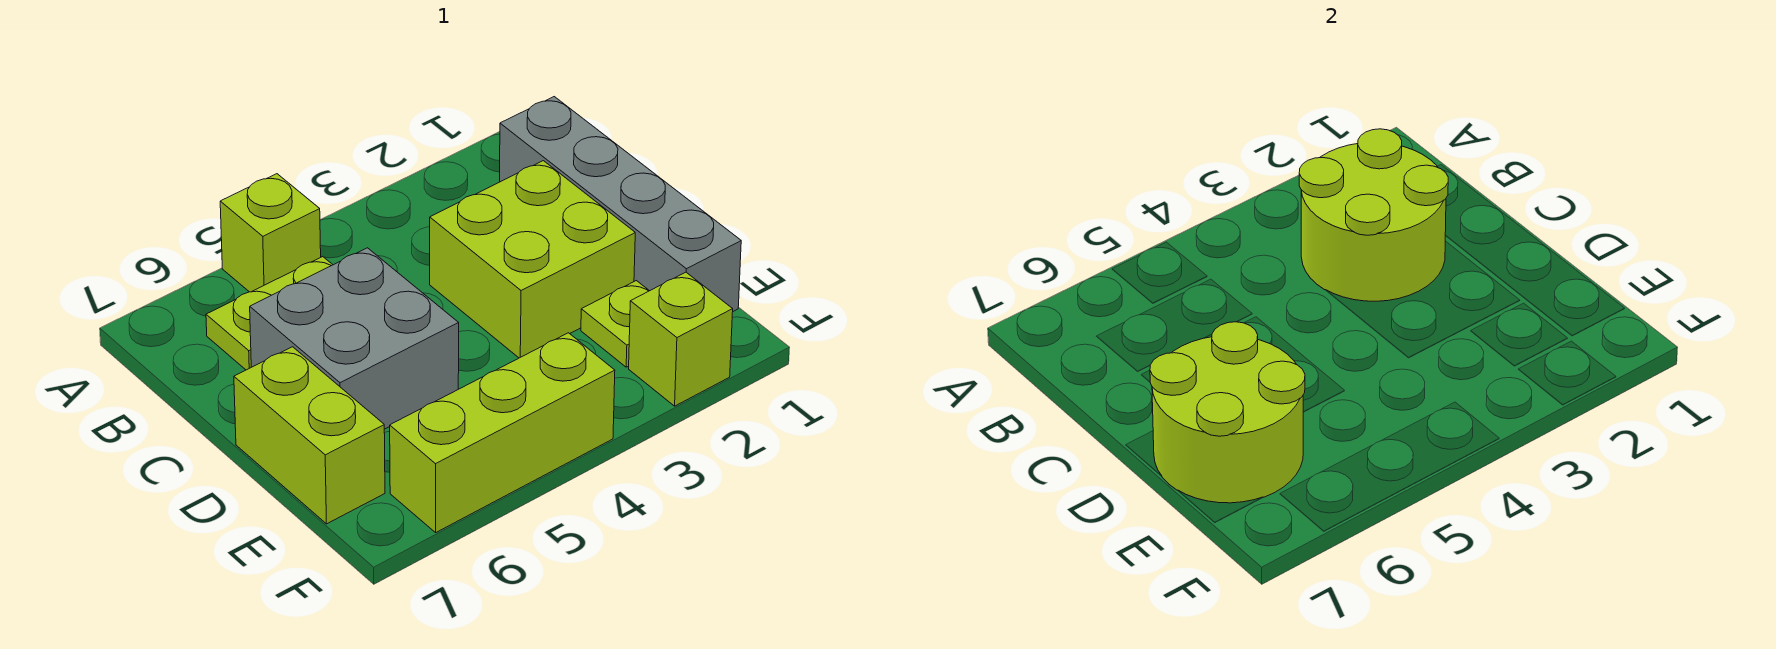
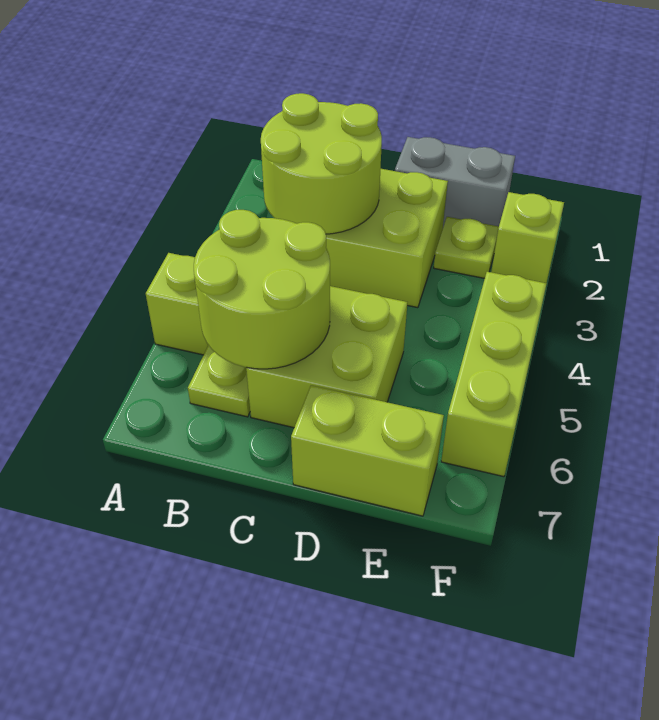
grey 1x4 brick [500,97,741,311] -> grey 1x2 brick [395,137,515,227]
grey 2x2 brick [250,248,459,429] -> lime 2x2 brick [246,286,407,428]
lime 2x2 round brick [1150,322,1305,503] -> lime 2x2 round brick moved to [194,210,330,369]

